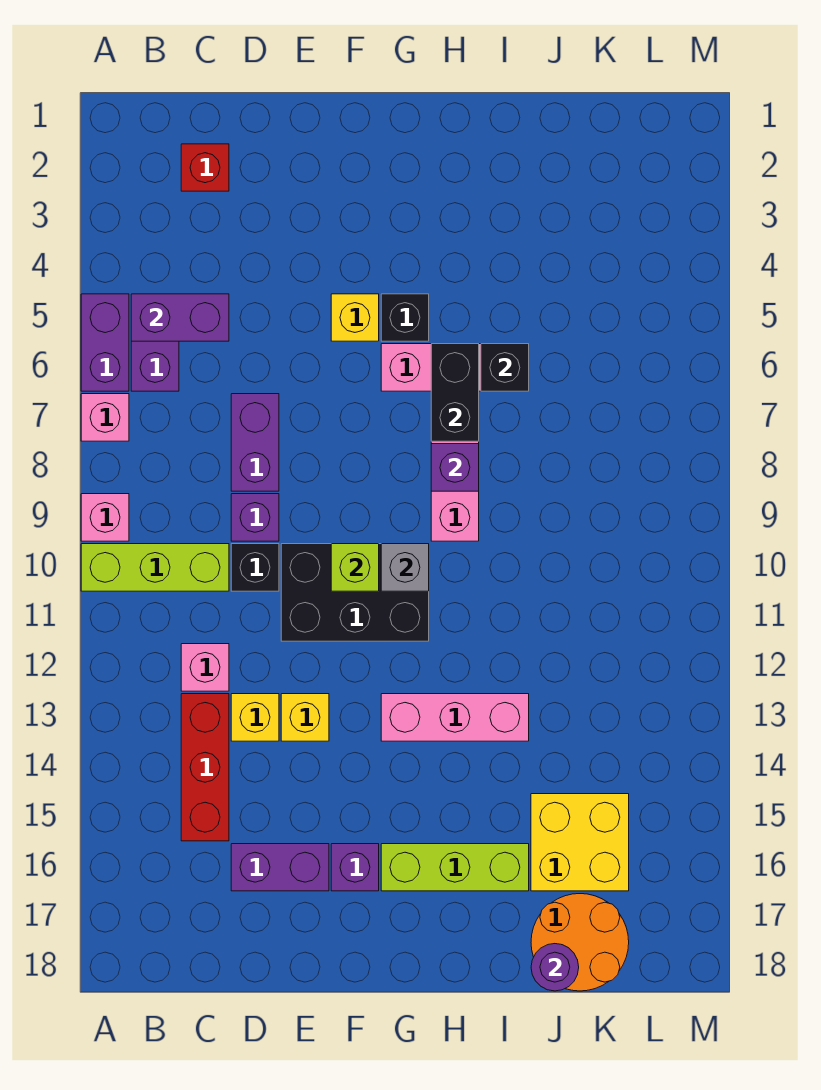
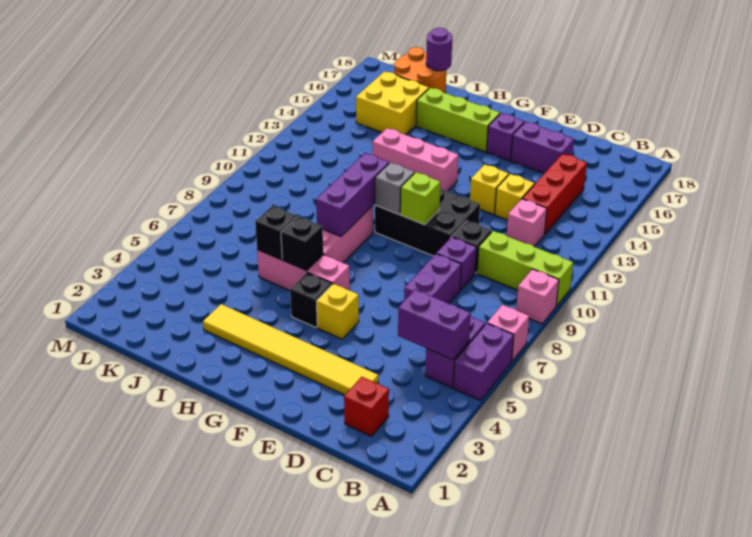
none -> yellow 1x6 tile [203,304,378,395]
black 1x2 brick [431,344,479,441] -> black 1x1 brick [281,216,323,271]
purple 1x1 brick [431,444,479,491] -> purple 1x3 brick [316,153,389,237]

